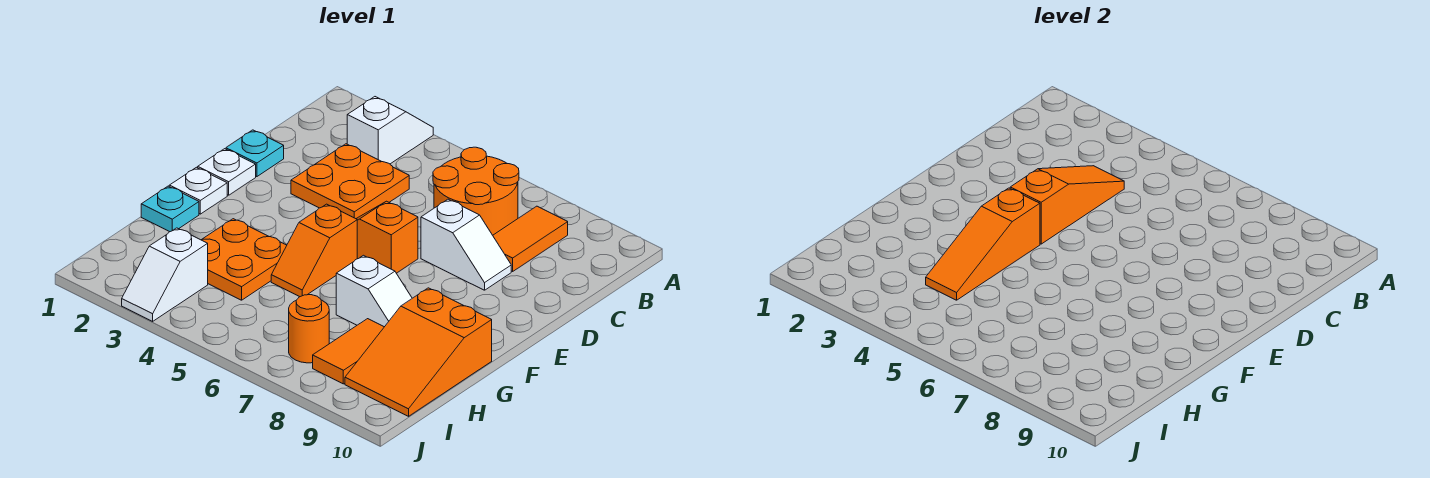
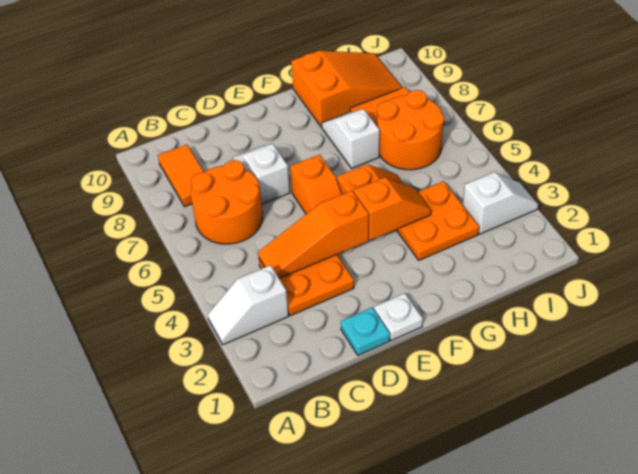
orange 1x2 tile [493,206,568,271] -> orange 1x2 tile turned to [158,144,204,207]
white 1x1 plate [169,167,227,214] -> none
orange 1x3 slope [926,188,1040,300] -> orange 1x2 slope [354,177,431,240]
cyan 1x1 plate [141,186,199,232] -> none
orange 1x1 round brick [289,295,329,363] -> orange 2x2 round brick [377,90,444,170]

